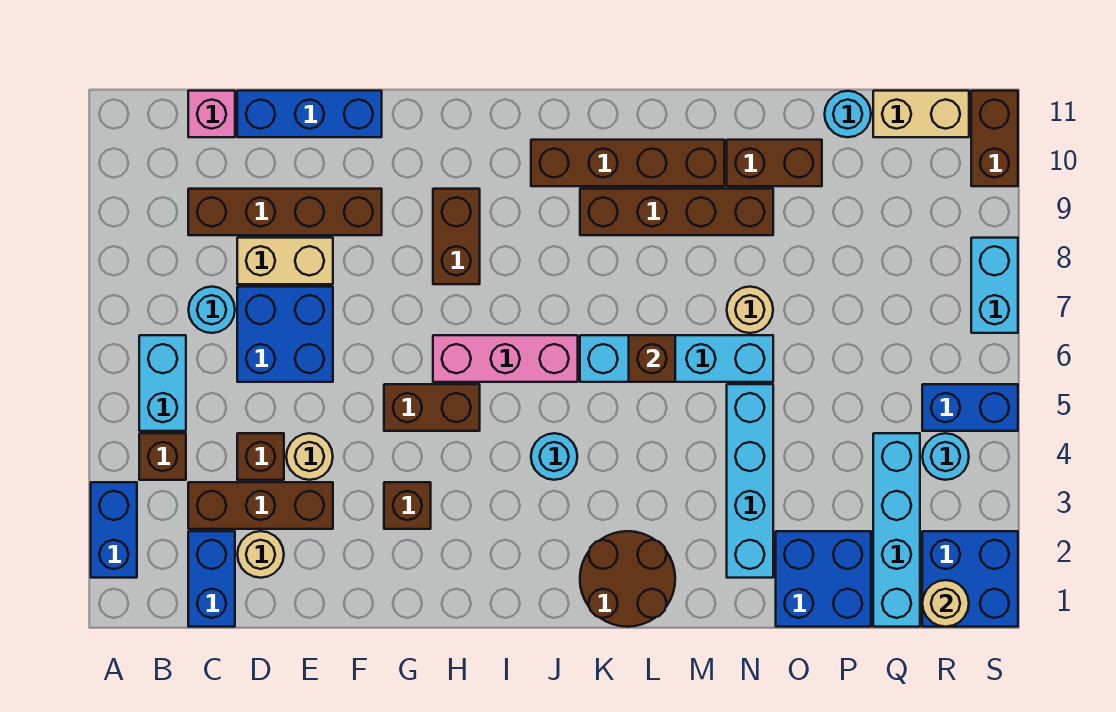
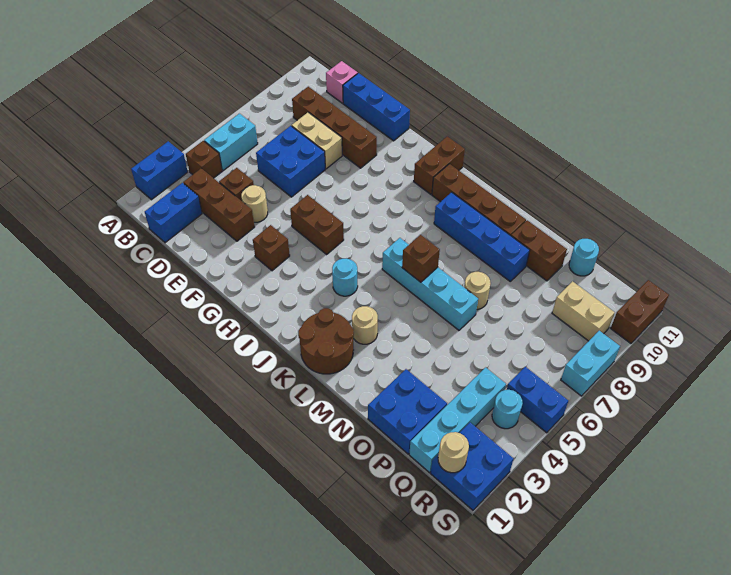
cyan 1x1 round brick [188,287,235,333] -> none
tan 1x1 round brick [237,531,284,578] -> tan 1x1 round brick moved to [352,306,378,344]
pink 1x3 brick [433,335,578,382] -> none
brown 1x2 brick [433,189,480,284] -> brown 1x2 brick moved to [414,136,465,194]
brown 1x4 brick [580,189,773,235] -> blue 1x4 brick [434,192,530,281]
cyan 1x4 brick [727,384,773,578] -> none
tan 1x2 brick [873,91,969,137] -> tan 1x2 brick moved to [552,281,615,341]

